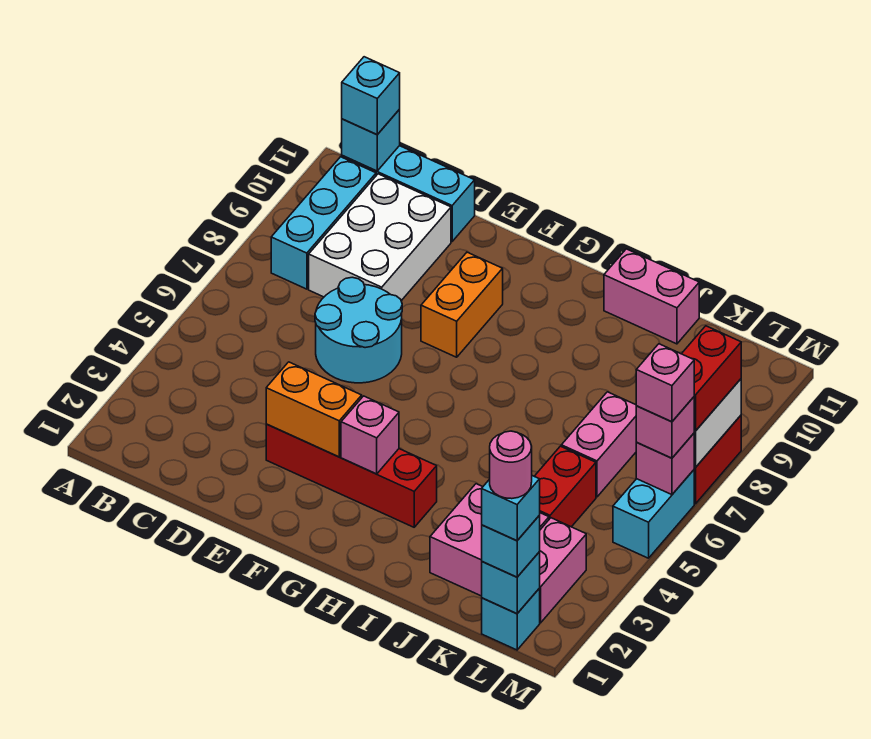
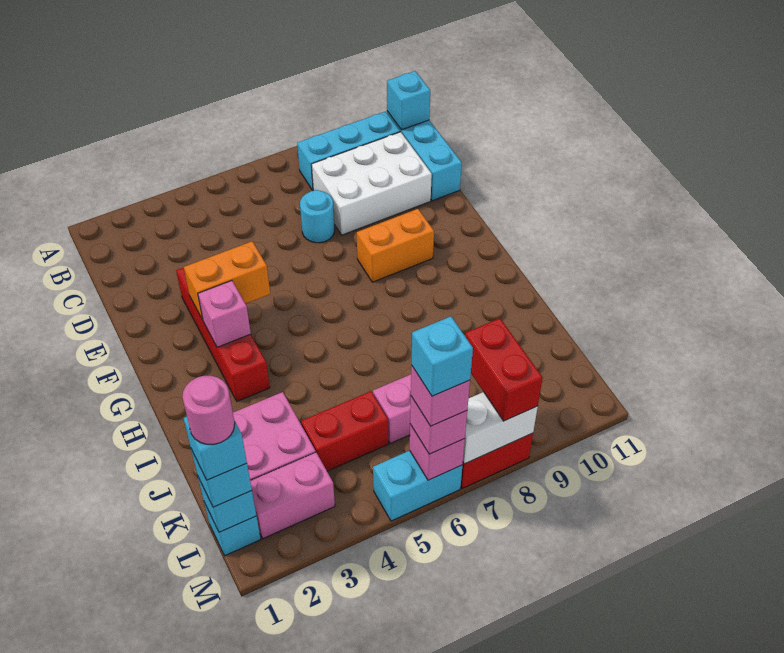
cyan 1x1 brick [342,57,400,135] -> cyan 1x1 brick moved to [411,316,473,396]
cyan 2x2 round brick [315,277,402,383] -> cyan 1x1 round brick [300,190,335,243]
orange 1x2 brick [266,362,362,457] -> orange 1x2 brick turned to [184,241,270,320]
pink 1x2 brick [604,249,699,344] -> none
red 1x2 brick [682,326,741,431] -> red 1x2 brick turned to [465,318,543,421]

